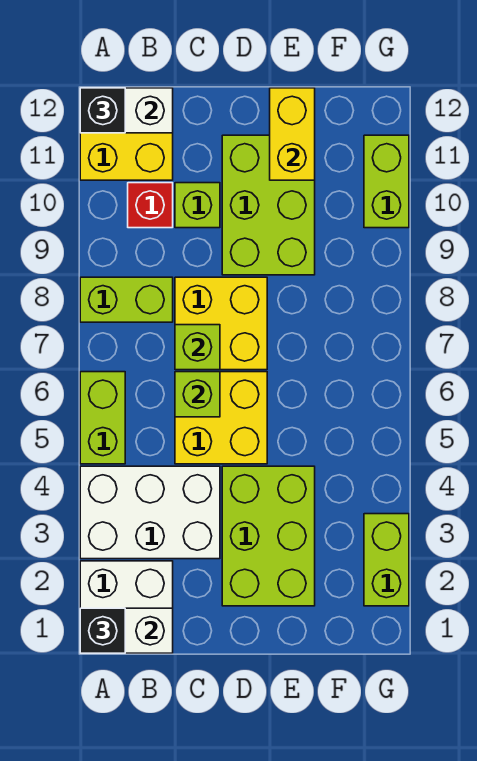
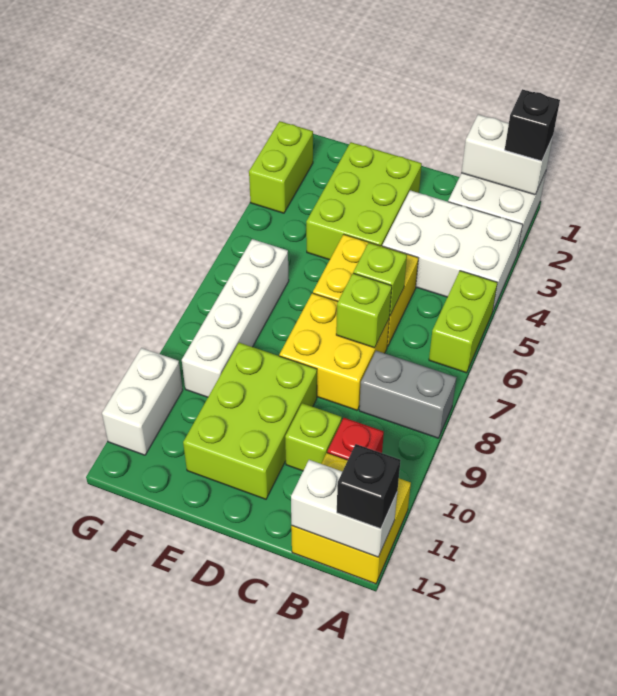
lime 1x2 brick [80,277,173,322] -> grey 1x2 brick [359,351,456,438]
yellow 1x2 brick [270,88,315,180] -> none
none -> white 1x4 brick [182,239,289,397]
lime 1x2 brick [364,135,409,228] -> white 1x2 brick [102,348,183,455]

